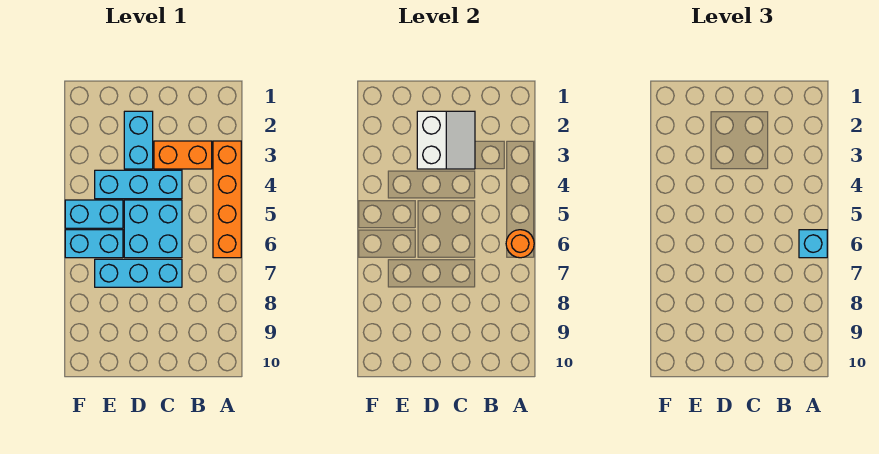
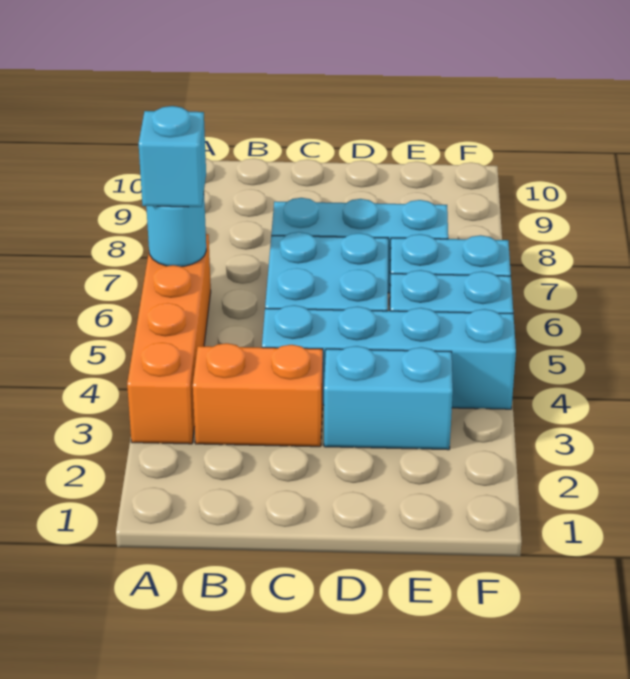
orange 1x1 round brick [506,230,534,258] -> cyan 1x1 round brick [146,194,206,267]
white 2x2 slope [417,111,475,169] -> none
cyan 1x3 brick [95,170,182,199] -> cyan 1x4 brick [262,305,516,409]
cyan 1x2 brick [124,111,153,169] -> cyan 1x2 brick turned to [324,346,453,450]

